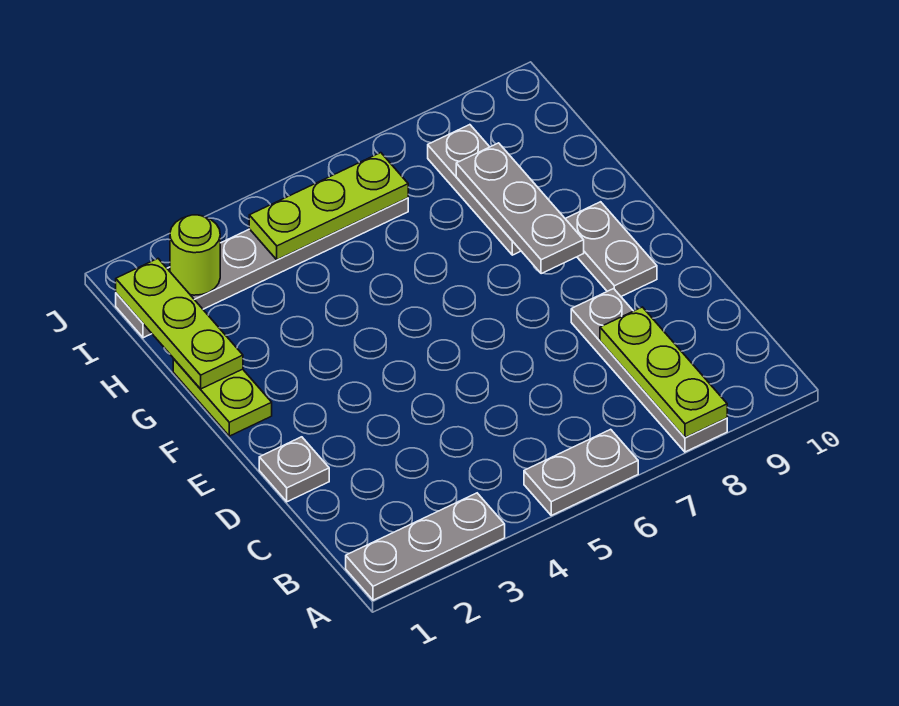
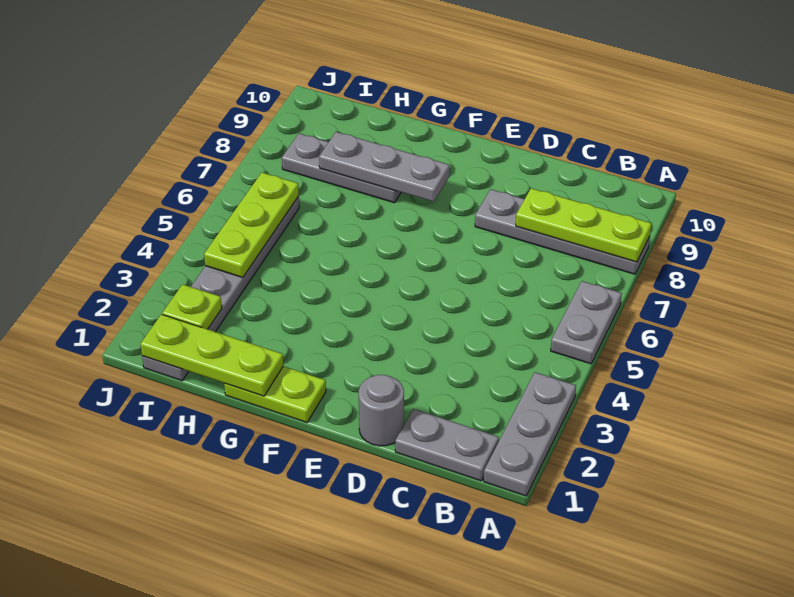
grey 1x1 plate [259,437,329,502] -> grey 1x1 round brick [359,375,404,446]
grey 1x2 plate [565,202,657,296] -> grey 1x2 plate moved to [395,409,499,481]
lime 1x1 round brick [170,215,220,295] -> lime 1x1 plate [162,284,222,329]

